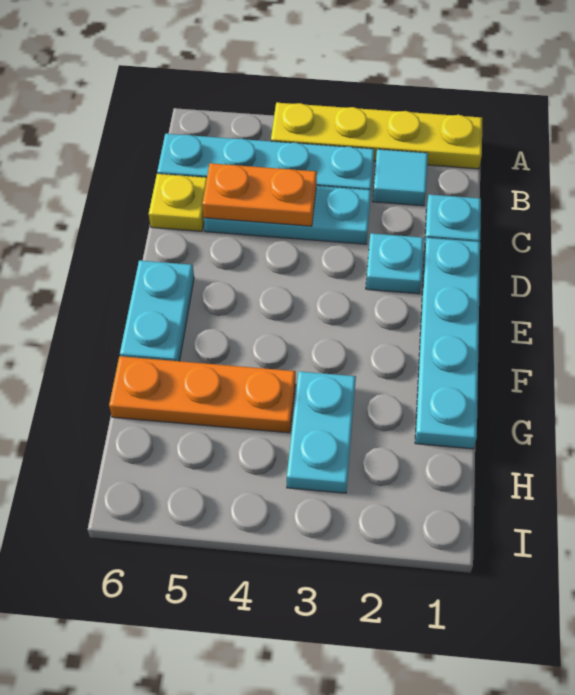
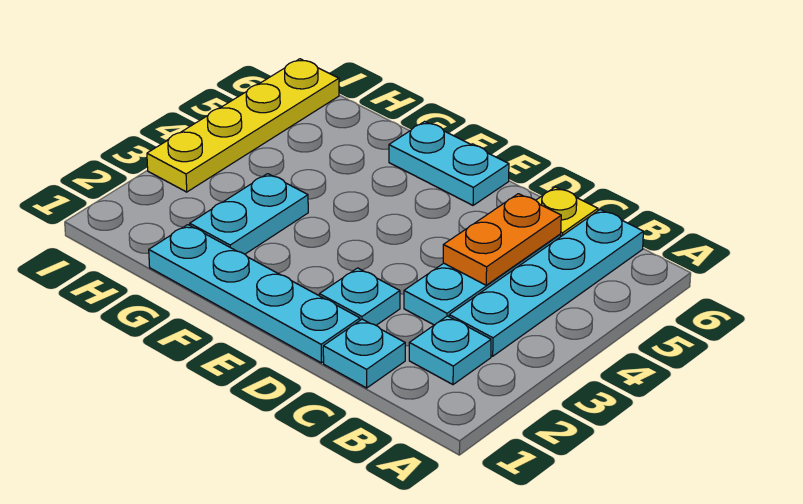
yellow 1x4 plate [271,103,482,169] -> yellow 1x4 plate moved to [147,59,339,192]
cyan 1x1 tile [373,149,428,206] -> cyan 1x1 plate [409,316,491,385]
cyan 1x2 plate [287,371,356,493] -> cyan 1x2 plate turned to [190,174,308,254]
orange 1x3 plate [109,356,296,433] -> none

